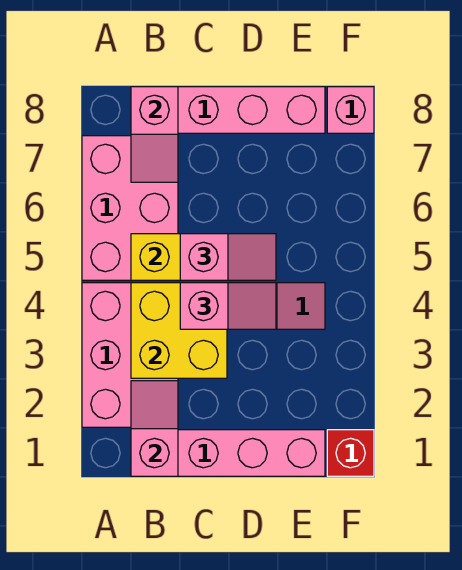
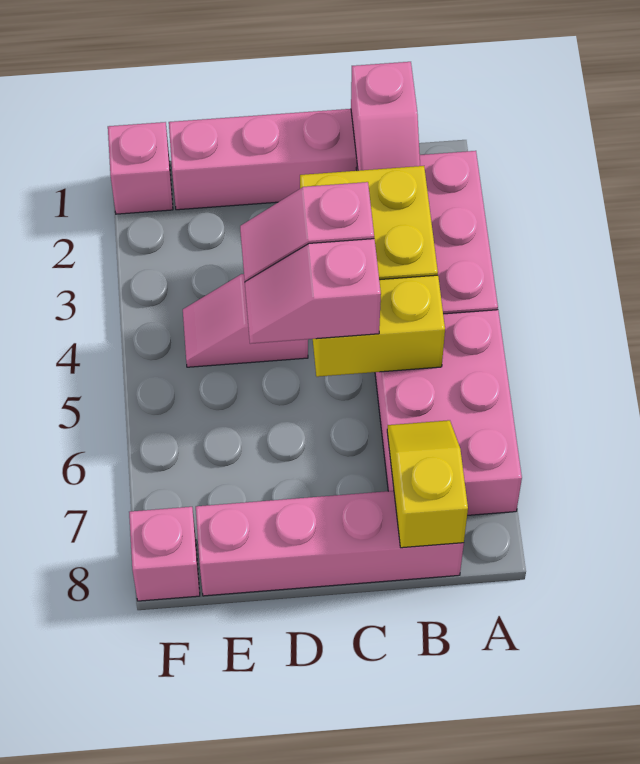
pink 1x2 slope [131,87,178,182] -> yellow 1x2 slope [387,420,468,548]
red 1x1 brick [327,430,374,476] -> pink 1x1 brick [108,122,173,214]

